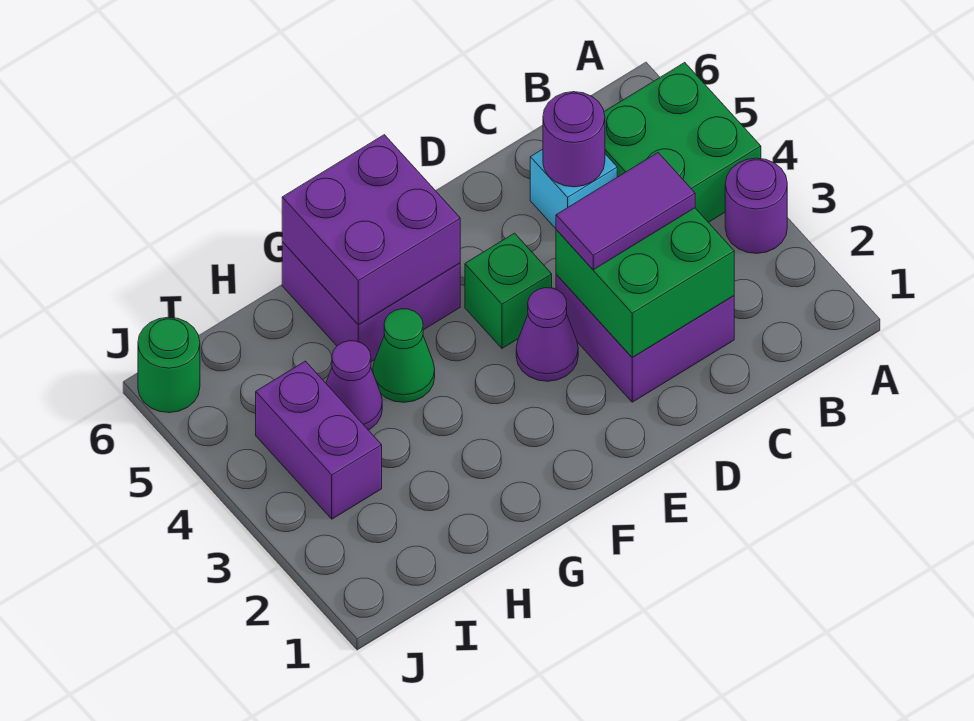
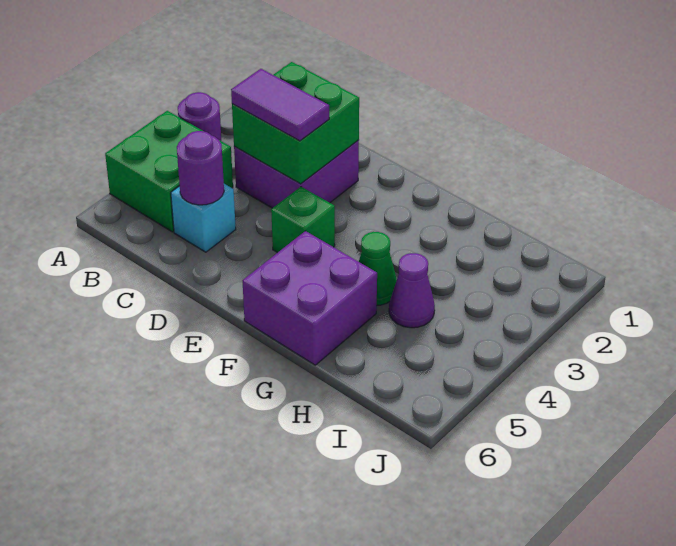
purple 1x1 cone [516,288,578,381] -> none
purple 2x2 brick [282,135,460,325] -> none
purple 1x2 brick [256,361,382,519] -> none
green 1x1 round brick [138,317,200,413] -> none

